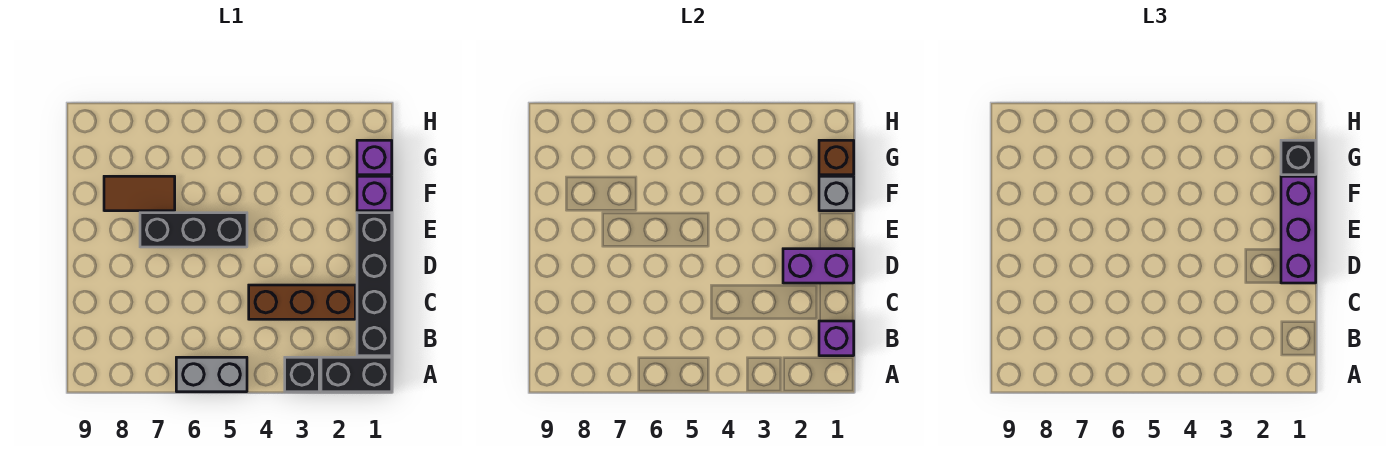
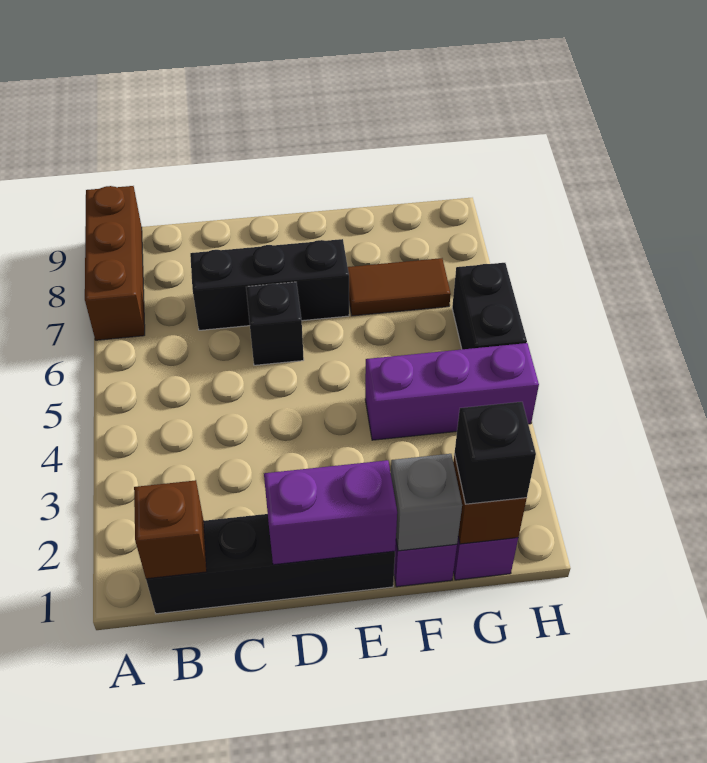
black 1x2 brick [321,357,392,392] -> black 1x2 brick moved to [452,263,527,349]
black 1x1 brick [285,357,319,392] -> black 1x1 brick moved to [246,282,304,365]
grey 1x2 brick [176,357,247,392] -> none
purple 1x1 brick [819,321,854,356] -> brown 1x1 brick [134,480,207,579]
brown 1x3 brick [249,285,355,319] -> brown 1x3 brick moved to [85,186,145,340]
purple 1x2 brick [783,249,854,283] -> purple 1x2 brick turned to [264,460,397,565]
purple 1x3 brick [1281,176,1316,283] -> purple 1x3 brick moved to [365,343,539,440]
black 1x3 brick [140,213,247,247] -> black 1x3 brick turned to [190,239,349,330]
brown 1x2 tile [104,176,175,211] -> brown 1x2 tile turned to [348,258,451,316]

